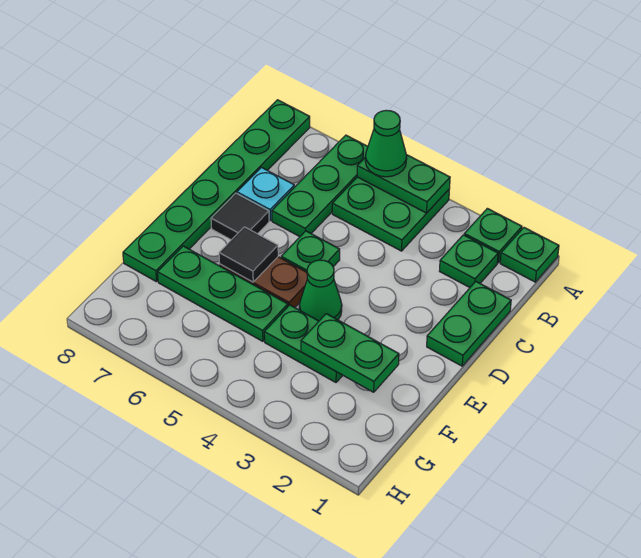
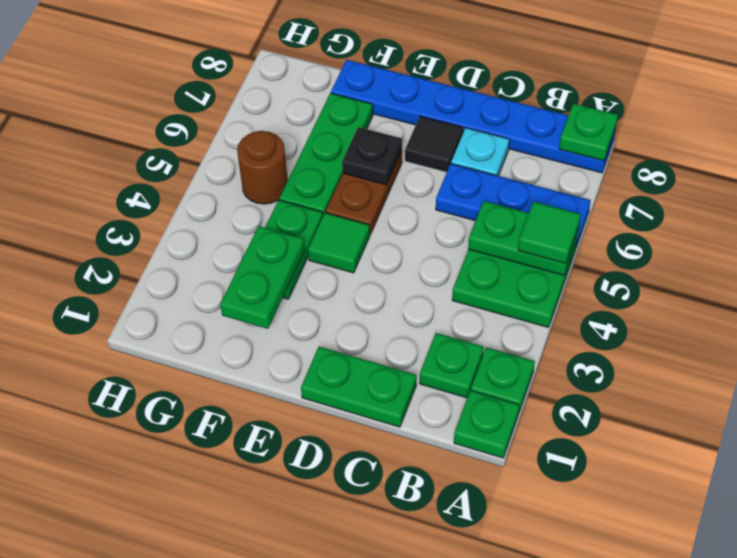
green 1x2 plate [357,155,450,213] -> green 1x2 plate turned to [468,201,579,275]
green 1x1 cone [365,110,407,177] -> green 1x1 tile [518,202,581,264]
green 1x3 plate [272,135,368,237] -> blue 1x3 plate [436,164,591,247]
green 1x6 plate [123,100,310,282] -> blue 1x6 plate [331,60,616,173]
green 1x1 plate [281,231,340,272] -> green 1x1 plate moved to [559,104,618,161]
green 1x1 cone [299,260,342,321] -> green 1x1 tile [308,213,370,273]
black 1x1 tile [219,227,278,282] -> black 1x1 plate [342,127,402,185]
none -> brown 1x1 round brick [237,131,288,204]

